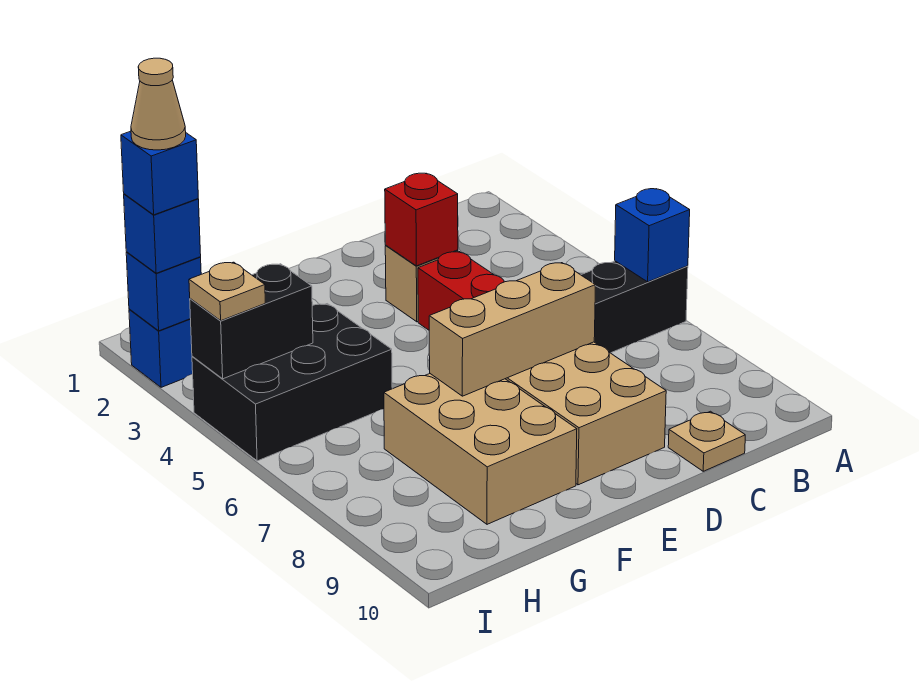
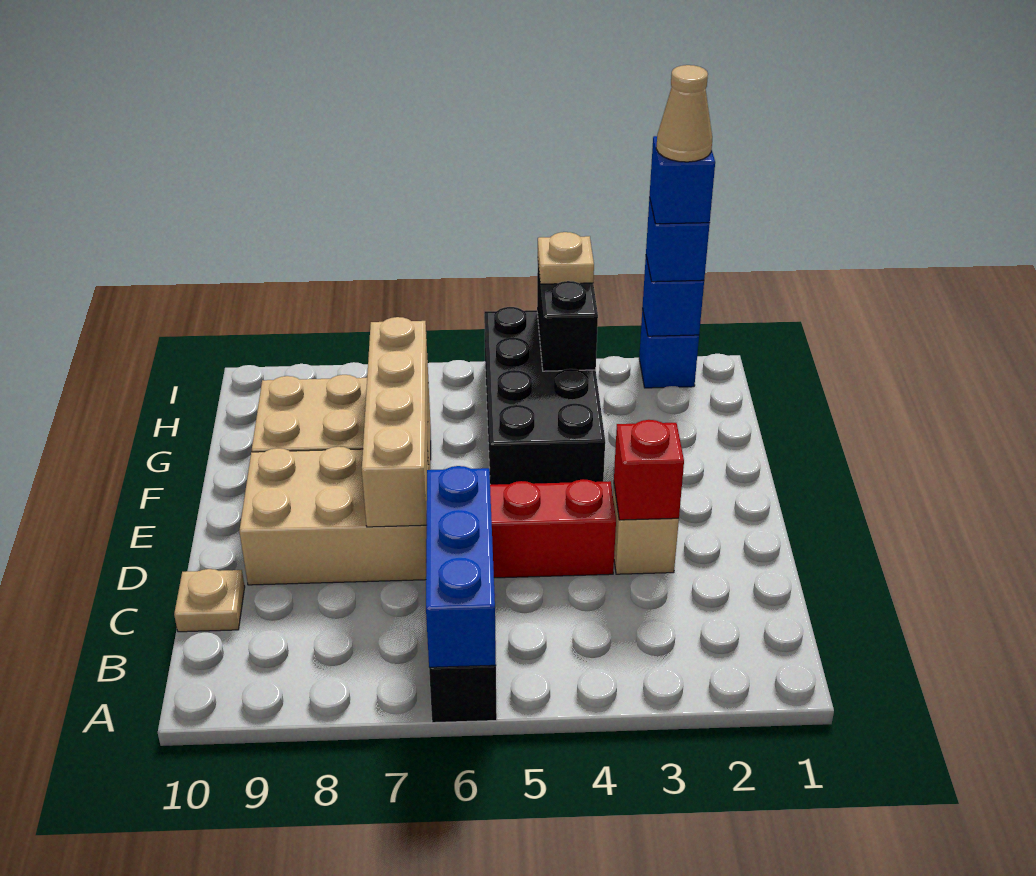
blue 1x1 brick [615,189,690,282] -> blue 1x3 brick [426,466,496,667]
tan 1x3 brick [429,263,595,396] -> tan 1x4 brick [362,317,428,527]
black 2x3 brick [192,304,392,461] -> black 2x4 brick [484,307,605,485]

